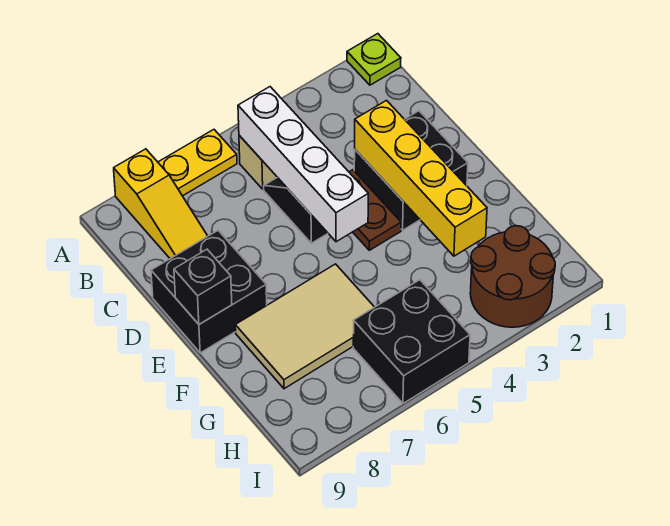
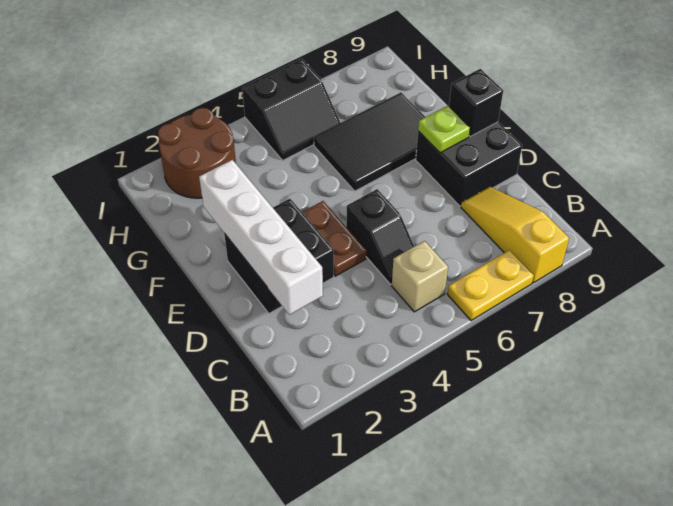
lime 1x1 plate [347,34,401,85] -> lime 1x1 plate moved to [418,106,470,153]
white 1x4 brick [238,87,368,242] -> white 1x4 brick moved to [199,160,323,315]
yellow 1x4 brick [355,101,487,256] -> none
tan 2x3 tile [235,264,374,389] -> black 2x3 tile [314,92,425,191]
black 2x2 brick [353,280,470,404] -> black 2x2 slope [242,59,340,160]

